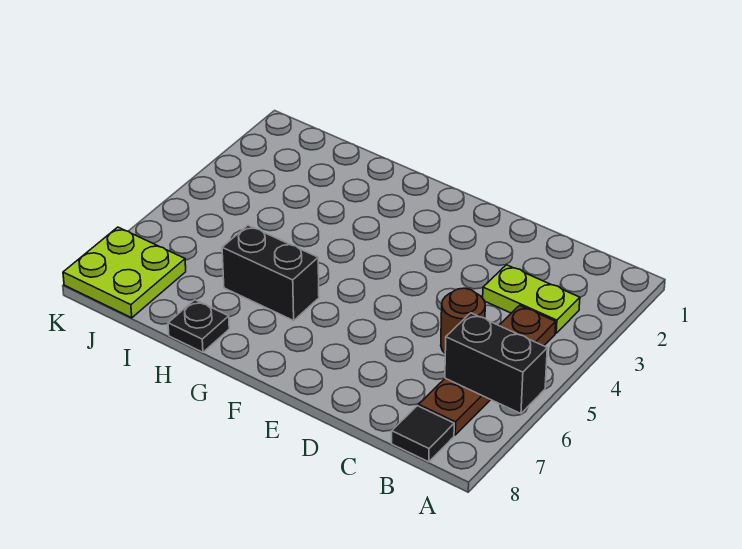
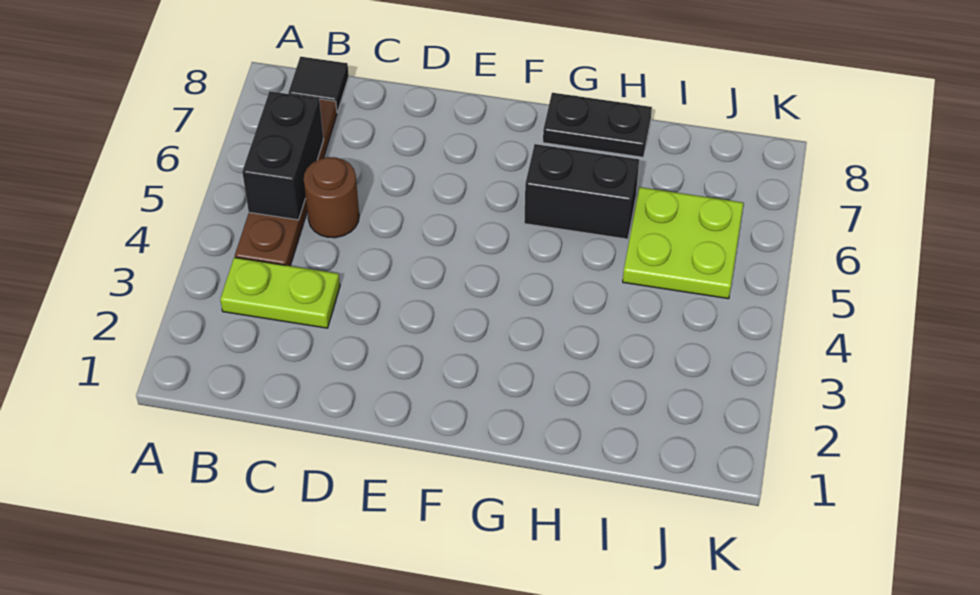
black 1x2 brick [445,313,547,414] -> black 1x2 brick turned to [242,91,324,220]
black 1x1 plate [168,300,229,352] -> black 1x2 plate [543,93,652,157]
lime 2x2 plate [63,227,186,318] -> lime 2x2 plate moved to [623,187,743,299]

